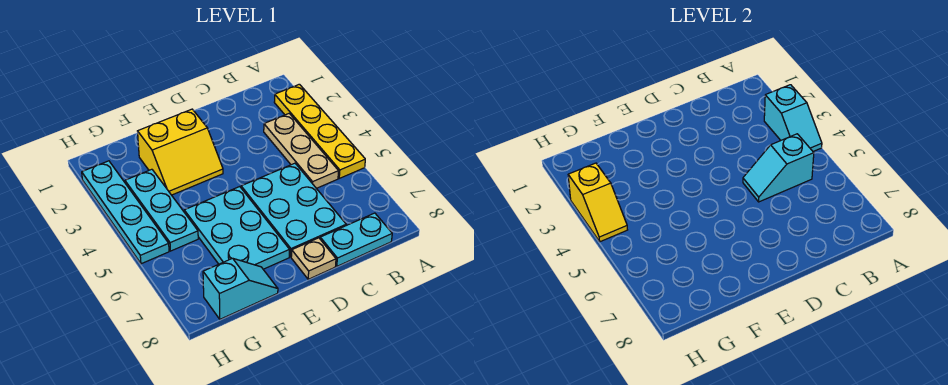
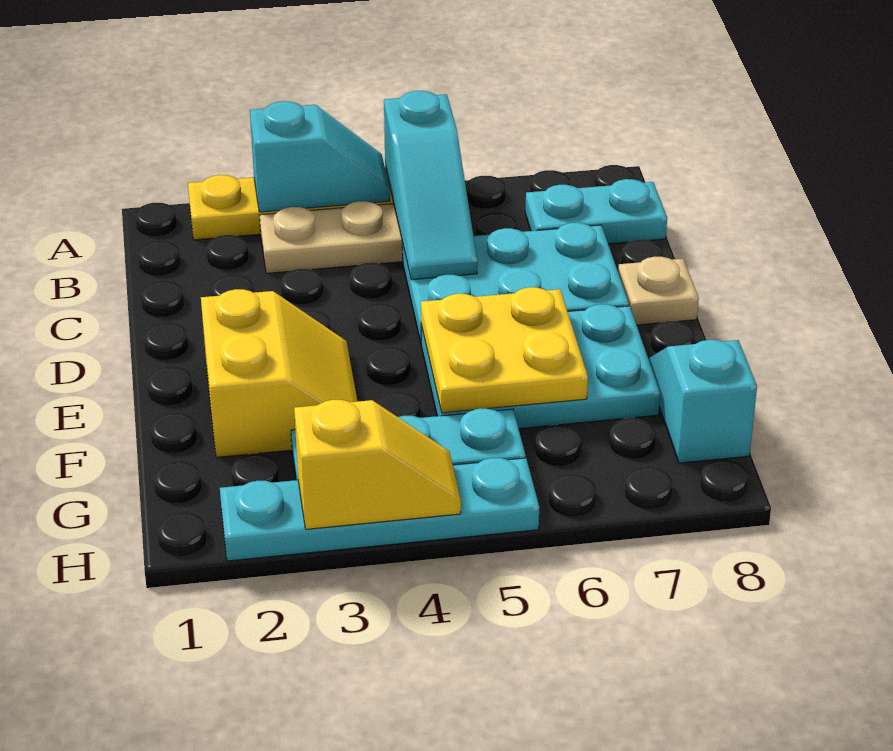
cyan 1x2 slope [743,134,814,202] -> cyan 1x3 slope [384,91,477,280]
cyan 1x2 plate [320,213,392,266] -> cyan 1x2 plate turned to [525,179,667,244]
none -> yellow 2x2 plate [421,287,588,413]

